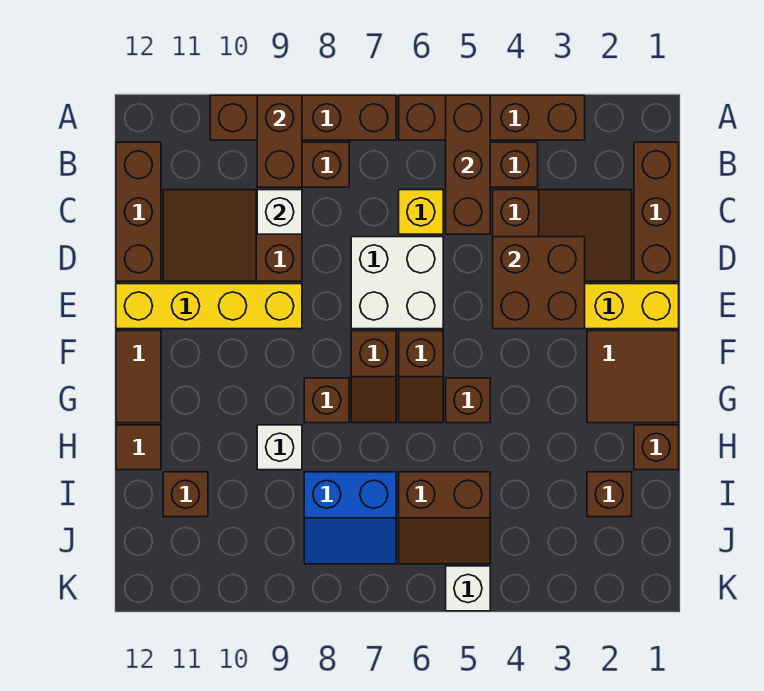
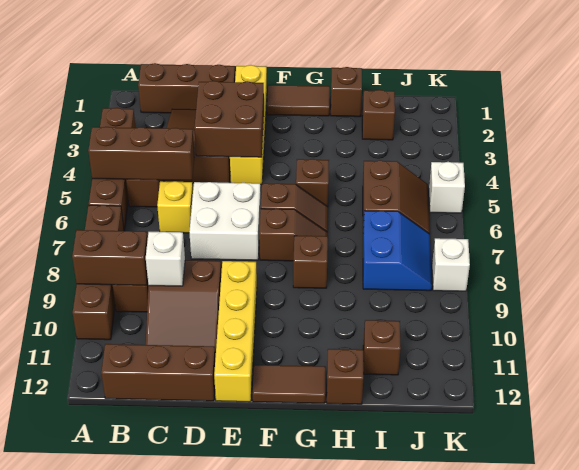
brown 2x2 tile [587,331,679,423] -> brown 1x2 tile [267,85,330,116]
white 1x1 brick [257,425,302,470] -> white 1x1 brick moved to [432,238,470,291]
brown 1x1 tile [116,425,161,470] -> brown 1x1 brick [327,349,363,404]

